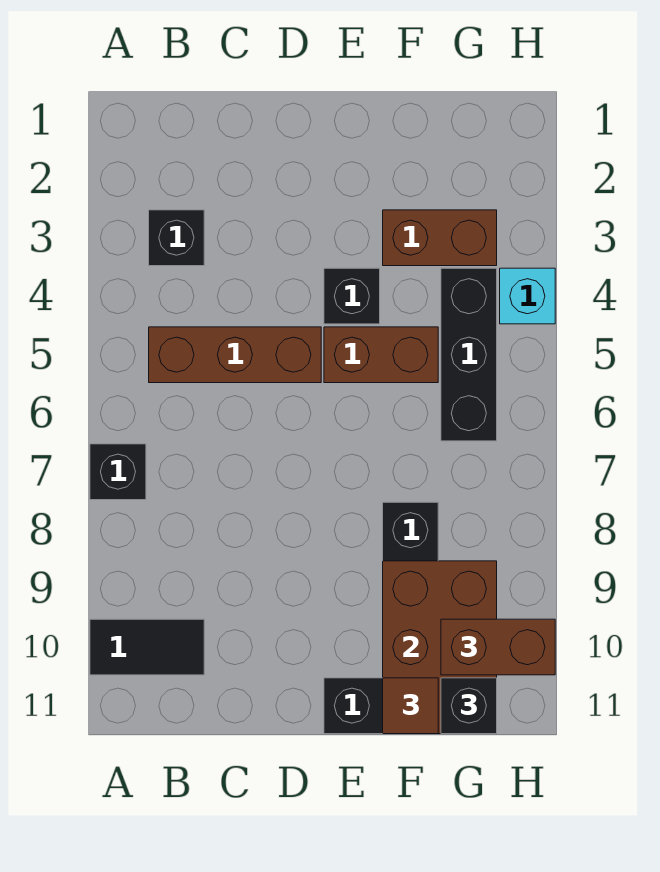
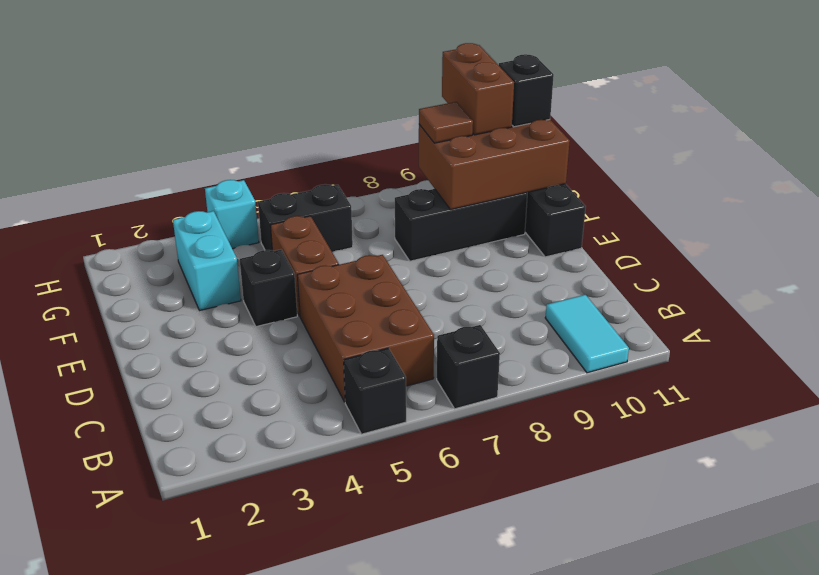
black 1x2 tile [90,619,204,675] -> cyan 1x2 tile [545,295,629,373]
black 1x1 brick [149,210,204,266] -> black 1x1 brick moved to [344,348,406,434]
brown 1x3 brick [149,327,321,383] -> brown 2x3 brick [297,255,434,402]
brown 1x2 brick [383,210,497,266] -> cyan 1x2 brick [173,211,241,310]
brown 1x1 tile [383,678,438,734] -> brown 1x1 tile moved to [419,102,473,143]
black 1x3 brick [441,268,497,441] -> black 1x2 brick [258,184,353,252]

